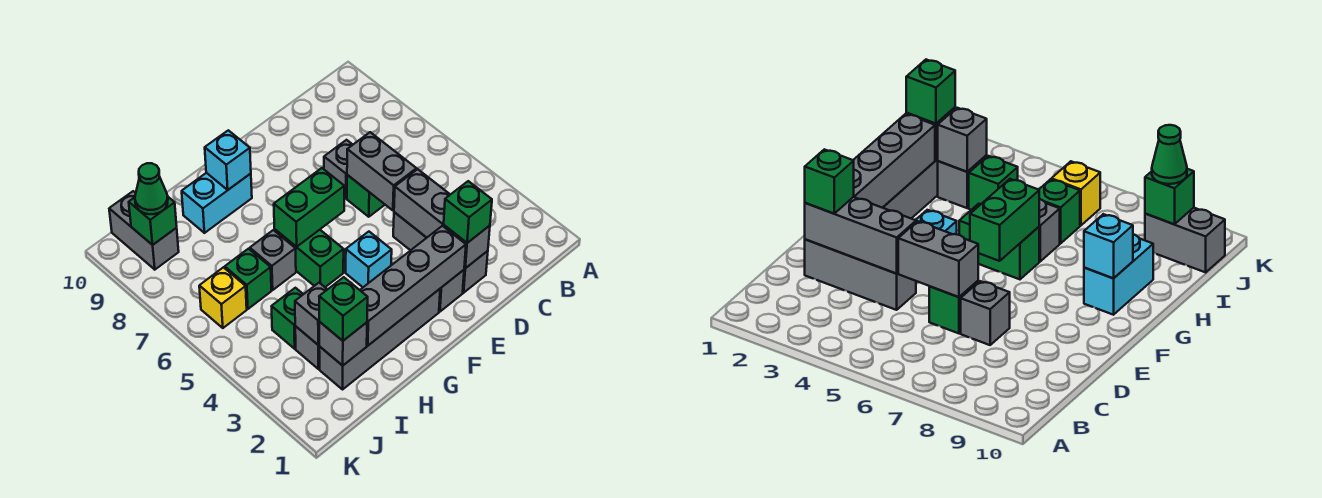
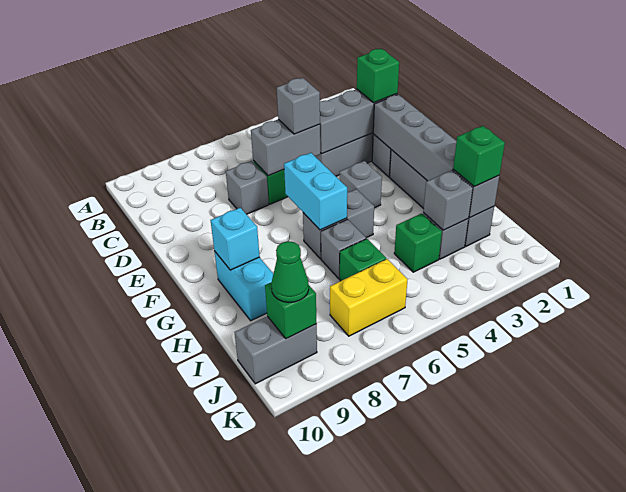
none -> grey 1x1 brick [277,78,320,134]
cyan 1x1 brick [346,232,392,287] -> grey 1x1 brick [340,161,382,208]
green 1x2 brick [274,168,344,247] -> cyan 1x2 brick [284,153,347,230]
green 1x2 brick [275,230,344,287] -> grey 1x2 brick [303,189,374,259]
yellow 1x1 brick [199,267,247,328] -> yellow 1x2 brick [330,259,408,336]

